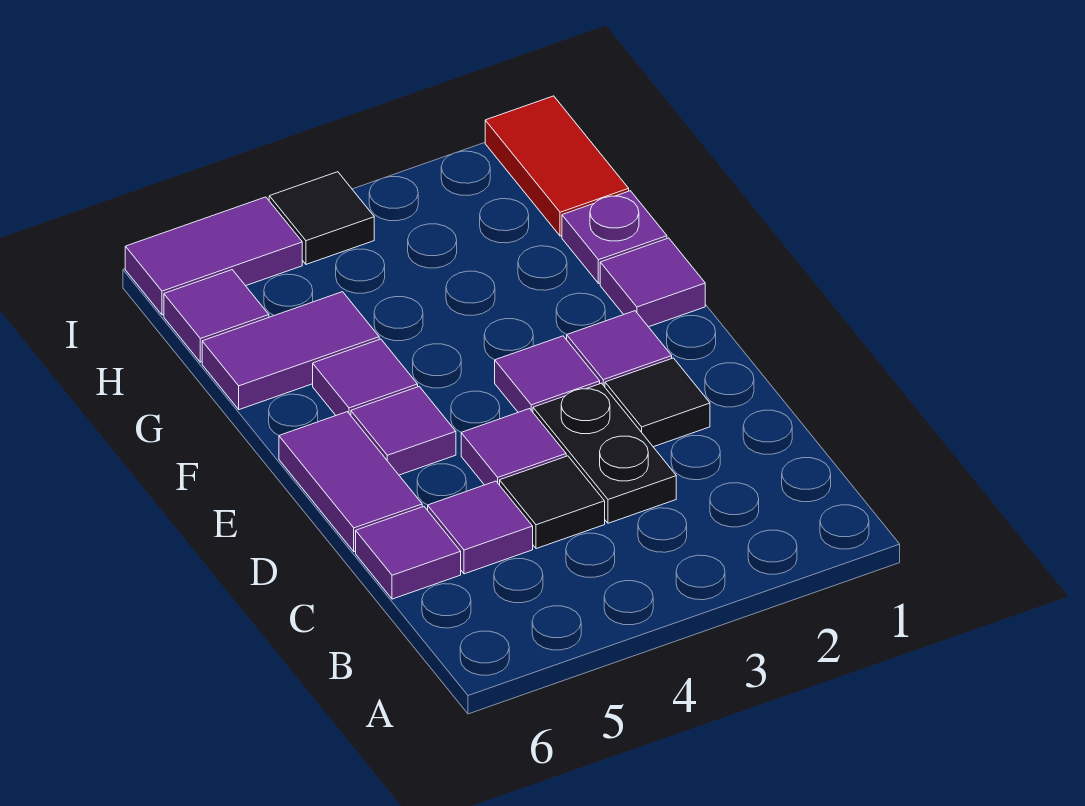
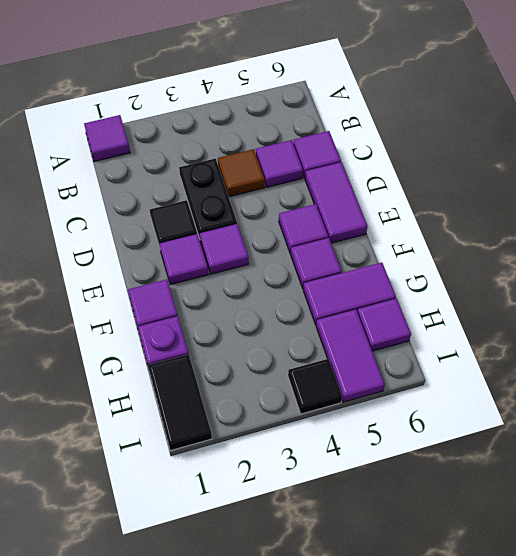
black 1x1 tile [500,456,605,549] -> brown 1x1 tile [218,149,265,197]
purple 1x1 tile [461,409,566,485] -> purple 1x1 tile moved to [84,115,130,161]
red 1x2 tile [485,96,629,236] -> black 1x2 tile [148,354,212,451]
purple 1x2 tile [125,197,302,315] -> purple 1x2 tile turned to [316,309,385,402]

